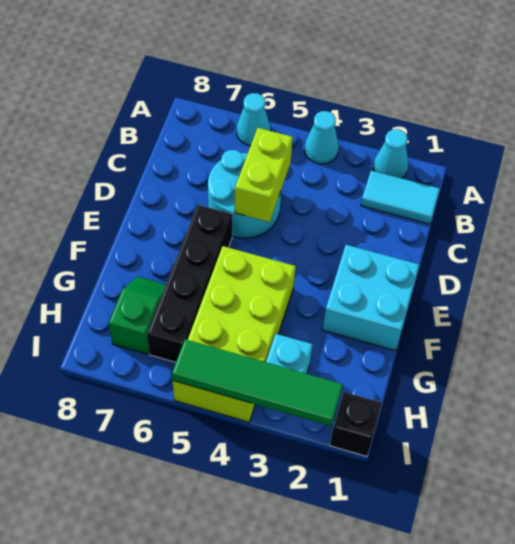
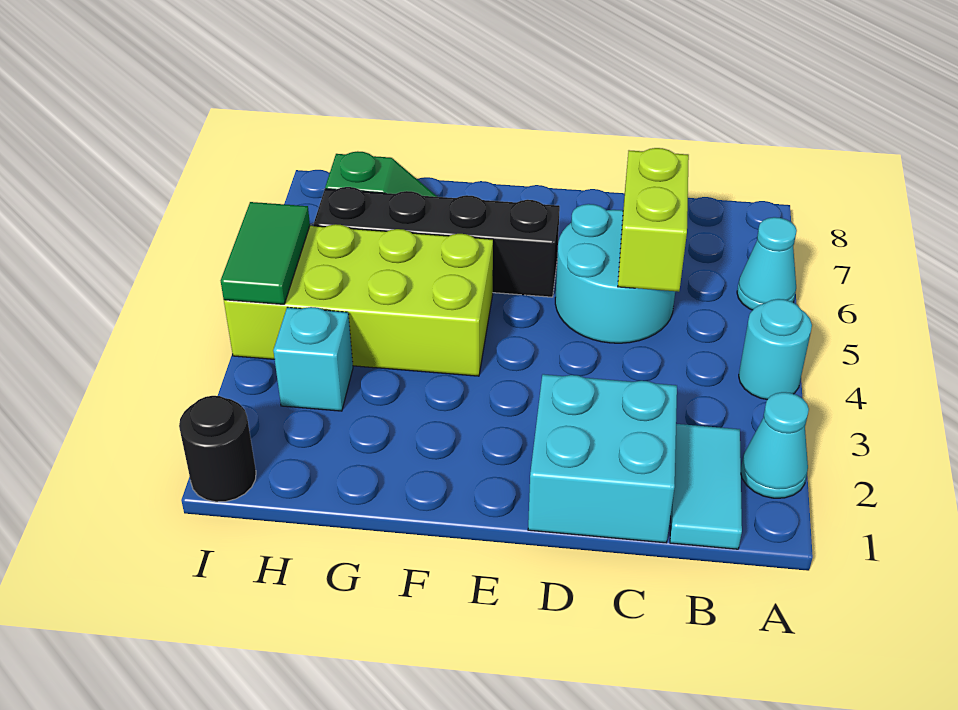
cyan 1x1 cone [305,111,339,164] -> cyan 1x1 round brick [739,299,812,400]
lime 1x2 brick [235,128,293,222] -> lime 1x2 brick turned to [618,148,689,292]
cyan 2x2 brick [322,245,419,351] -> cyan 2x2 brick moved to [528,374,677,543]
black 1x1 brick [330,392,382,456] -> black 1x1 round brick [179,396,256,502]
green 1x4 tile [172,339,343,426] -> green 1x2 tile [221,202,310,304]

